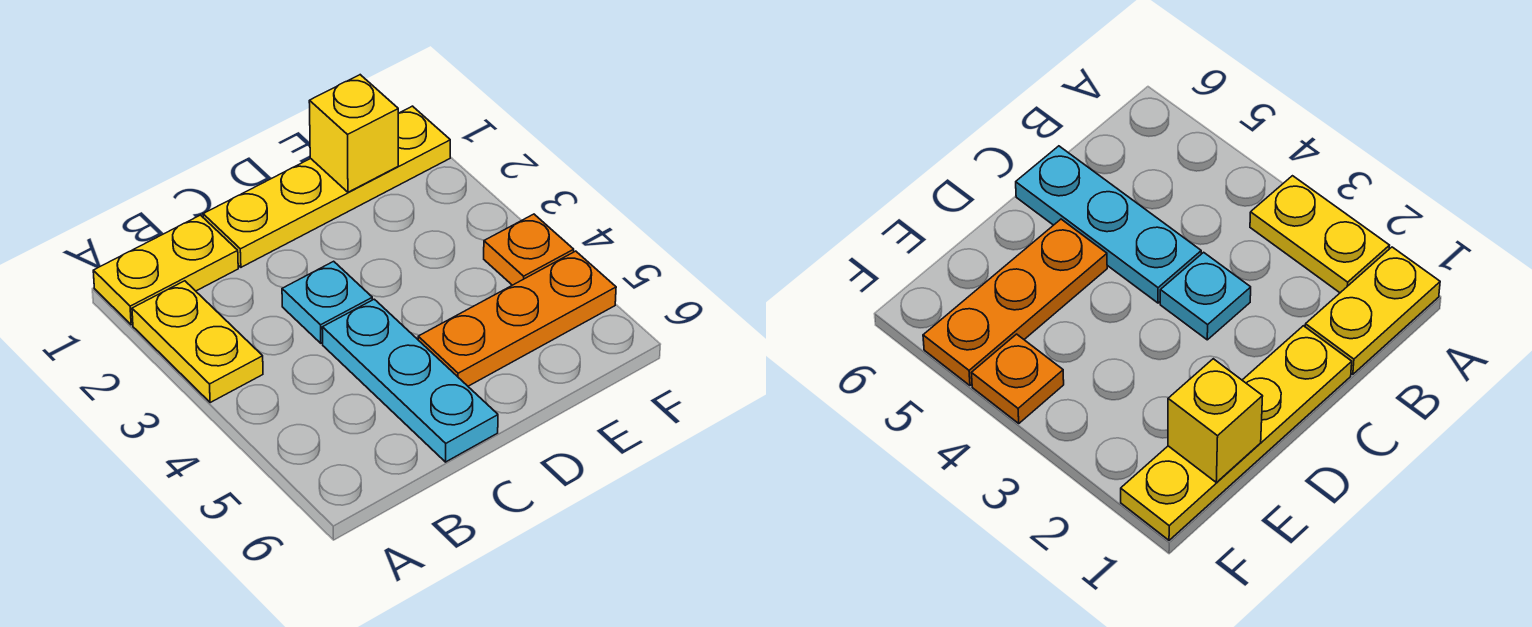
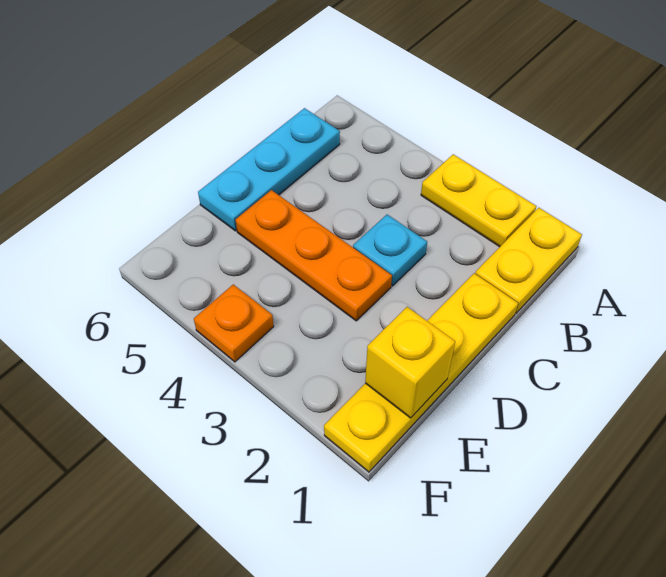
cyan 1x3 plate [322,299,498,462] -> cyan 1x3 plate turned to [198,108,340,231]
orange 1x3 plate [418,251,616,386] -> orange 1x3 plate turned to [236,190,392,321]

